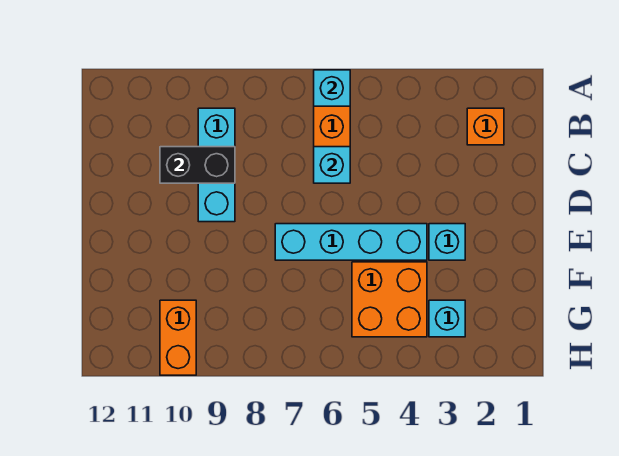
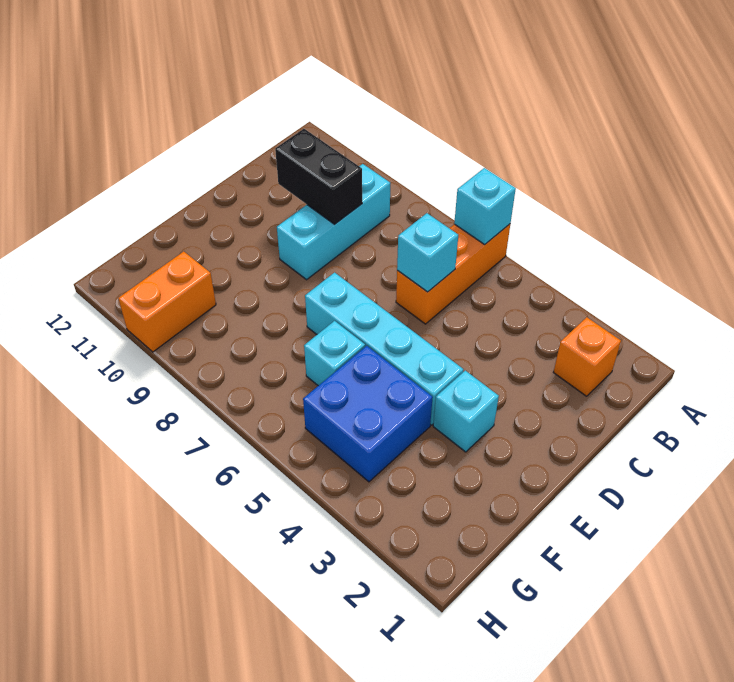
orange 2x2 brick [352,262,427,337] -> blue 2x2 brick [303,346,433,482]
cyan 1x1 brick [429,300,465,337] -> cyan 1x1 brick moved to [304,321,365,386]

